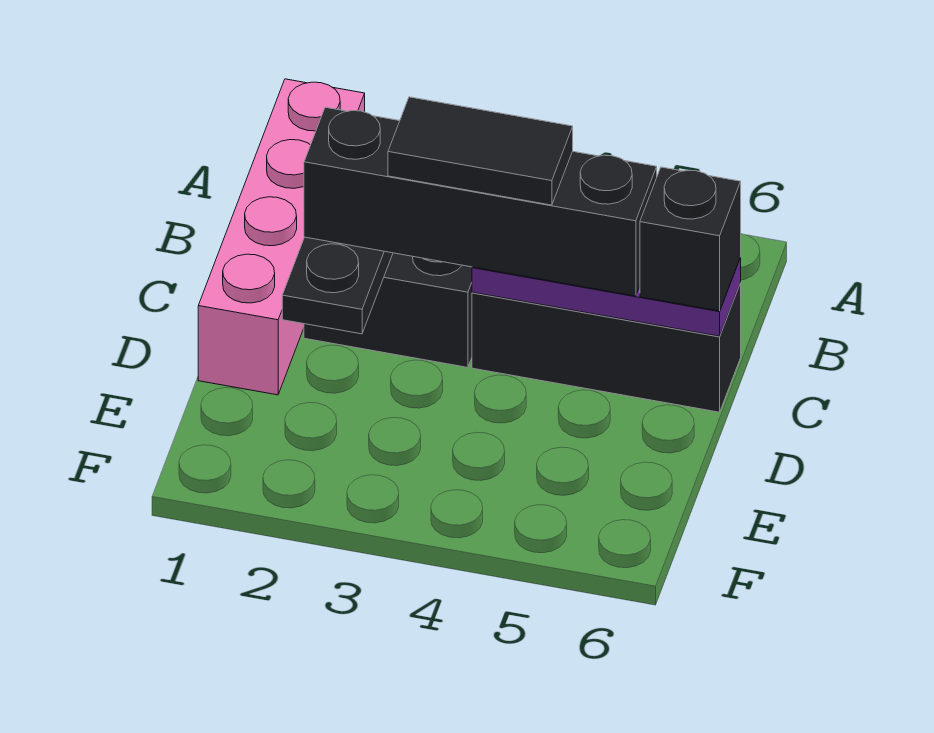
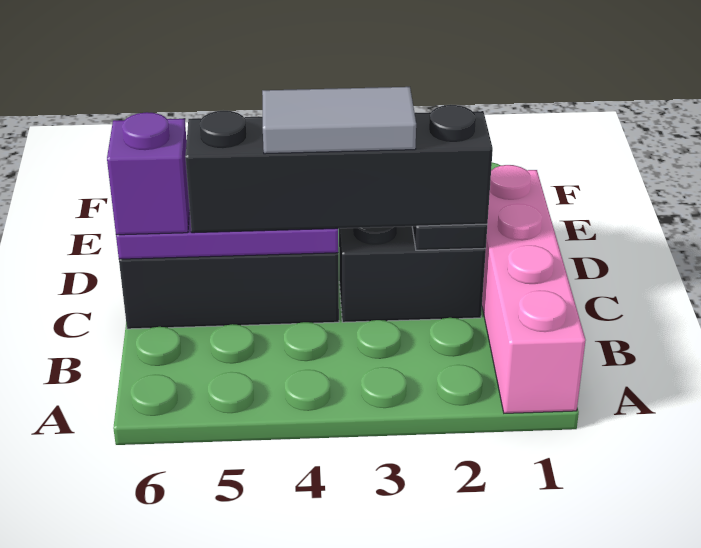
black 1x2 tile [388,97,573,205] -> grey 1x2 tile [262,87,416,154]
black 1x1 brick [640,167,741,311] -> purple 1x1 brick [107,112,190,235]

